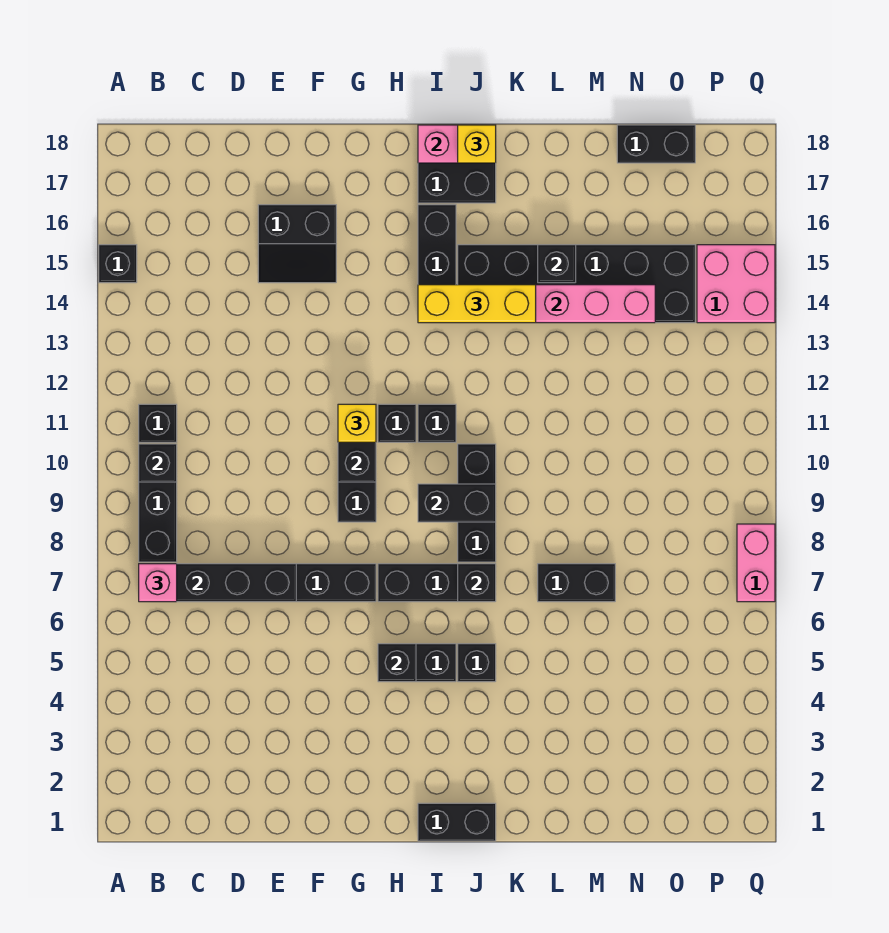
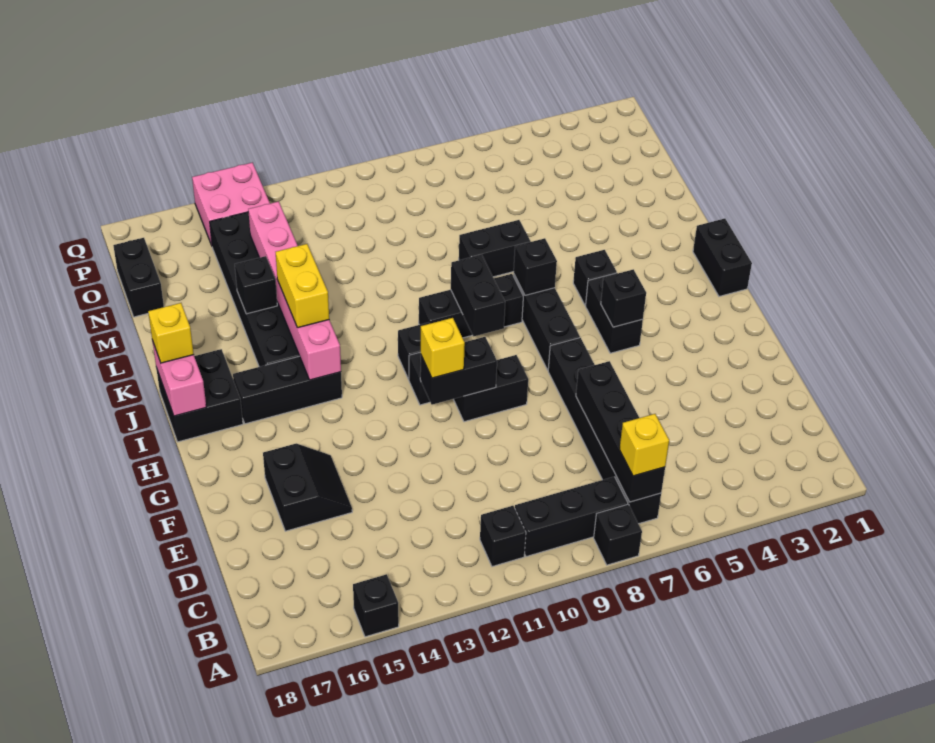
pink 1x1 brick [139,564,177,602] -> yellow 1x1 brick [619,414,669,476]
black 1x1 brick [139,444,177,482] -> black 1x1 brick moved to [594,504,642,565]
yellow 1x3 brick [418,285,536,323] -> yellow 1x2 brick [276,244,329,328]
black 1x2 brick [538,564,615,602] -> black 1x2 brick turned to [459,220,531,277]
pink 1x2 brick [737,524,775,602] -> none

